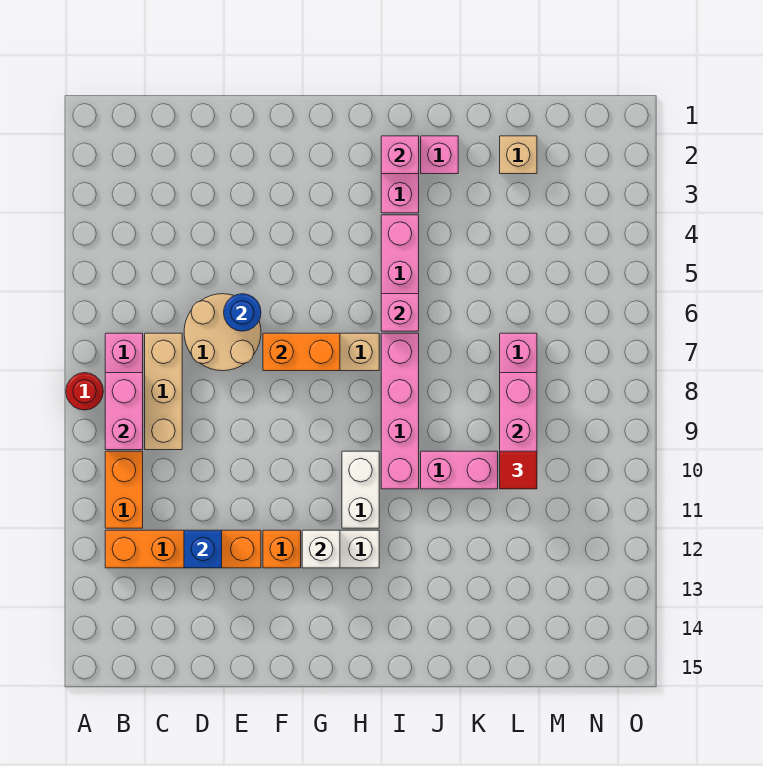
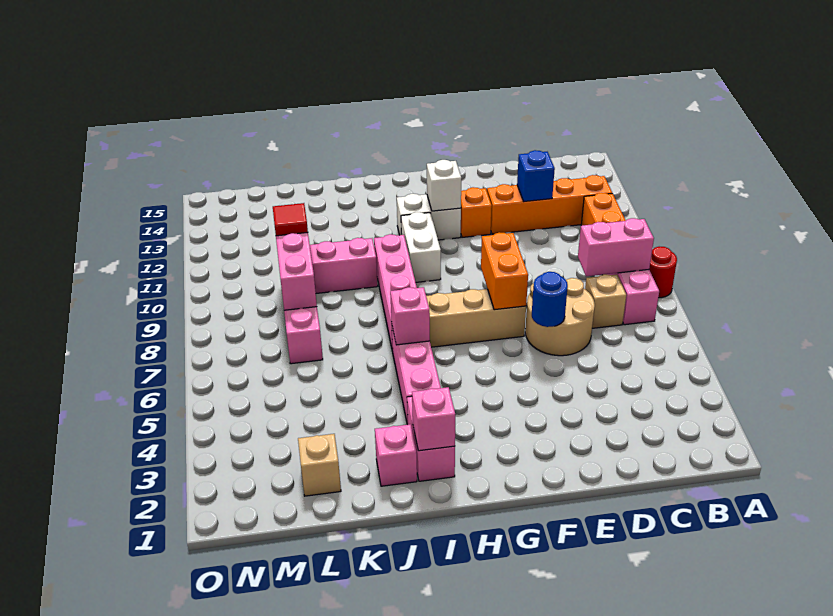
pink 1x2 brick [105,373,143,450] -> pink 1x2 brick turned to [578,218,654,276]
tan 1x3 brick [145,333,182,450] -> tan 1x1 brick [585,274,626,328]
orange 1x2 brick [263,333,340,371] -> orange 1x2 brick turned to [481,232,528,310]

